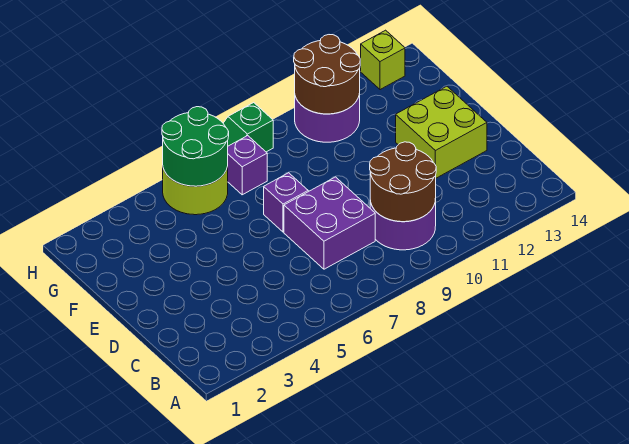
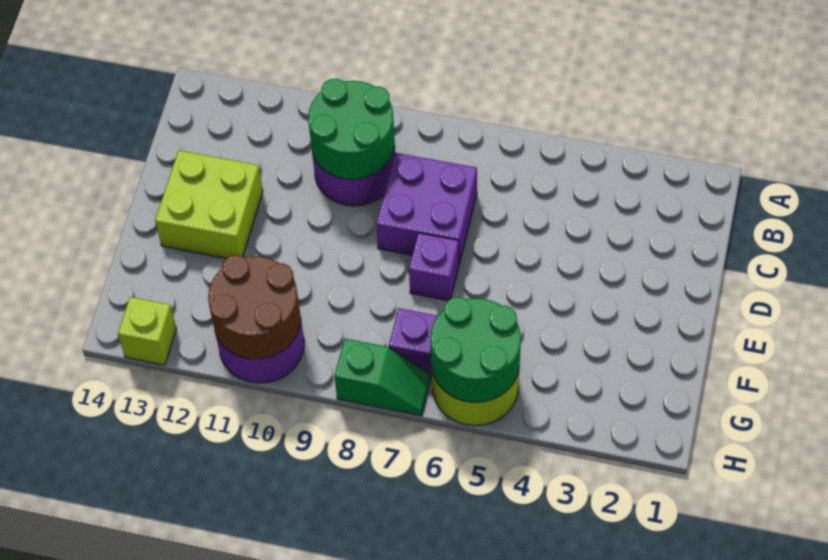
brown 2x2 round brick [370,142,436,222] -> green 2x2 round brick [308,79,395,179]

